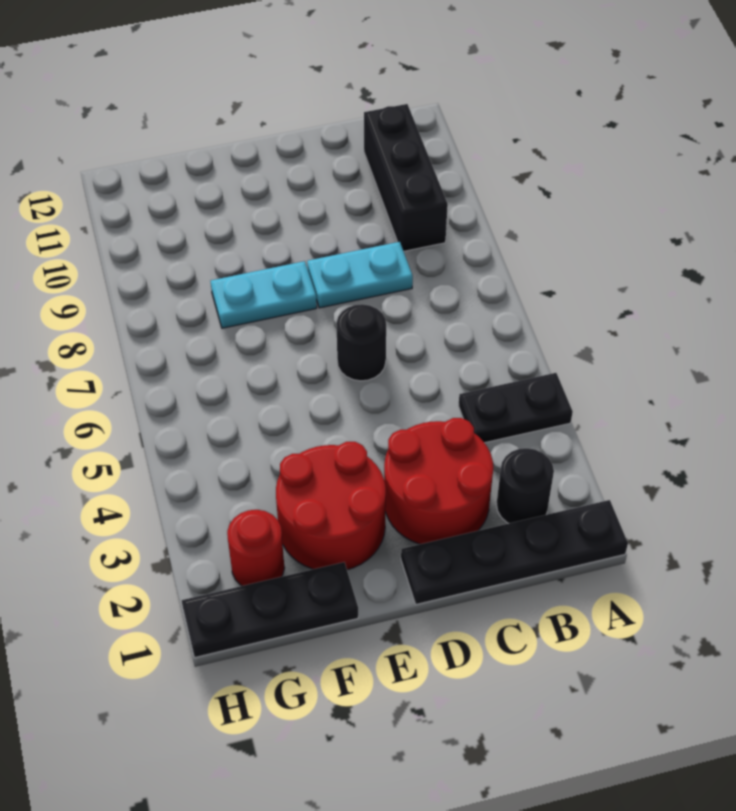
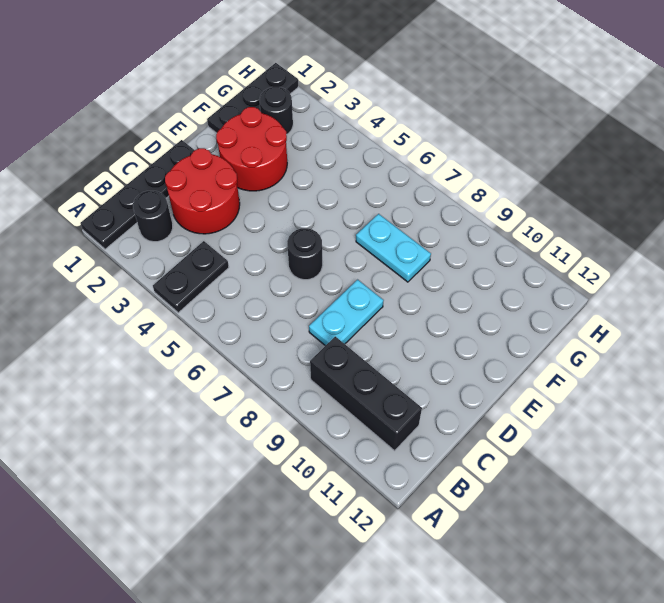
cyan 1x2 plate [211,261,317,328] -> cyan 1x2 plate turned to [356,214,431,282]
red 1x1 round brick [227,510,284,586] -> black 1x1 round brick [260,87,293,135]

